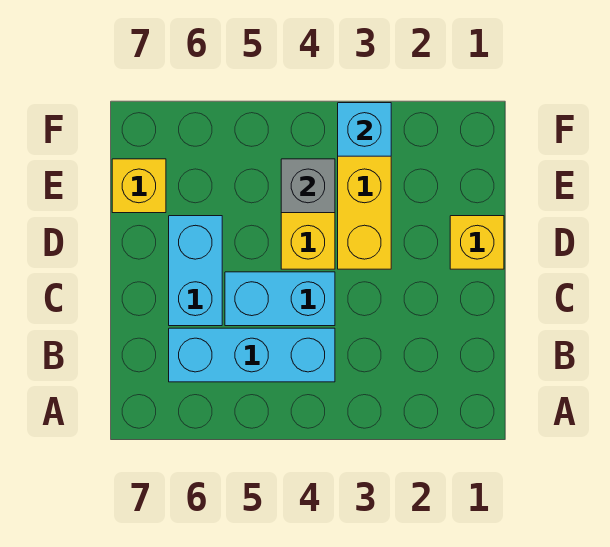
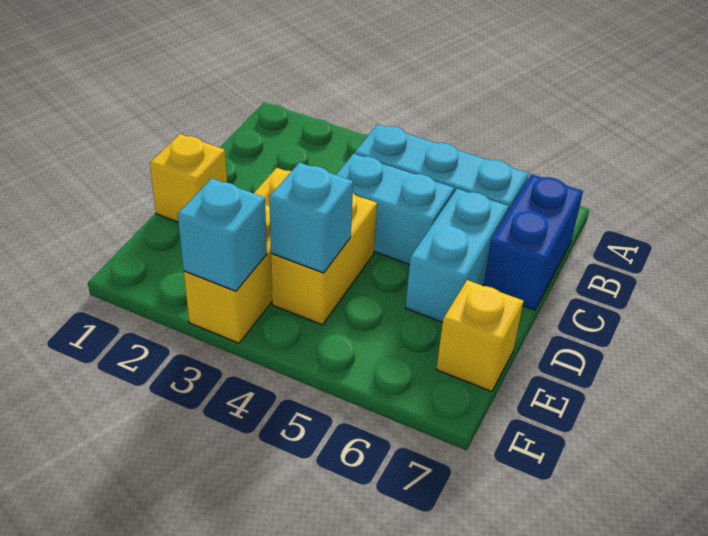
none -> blue 1x2 brick [483,174,583,310]
grey 1x1 brick [281,159,335,213] -> cyan 1x1 brick [269,163,353,273]

